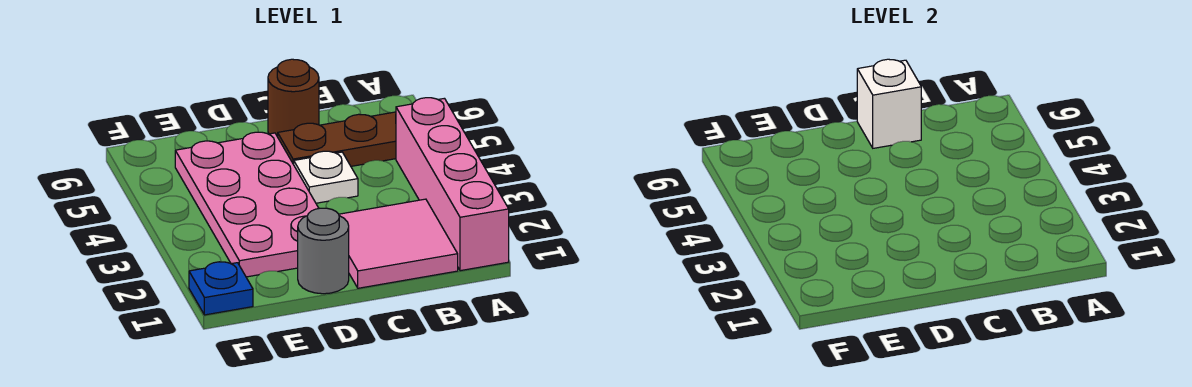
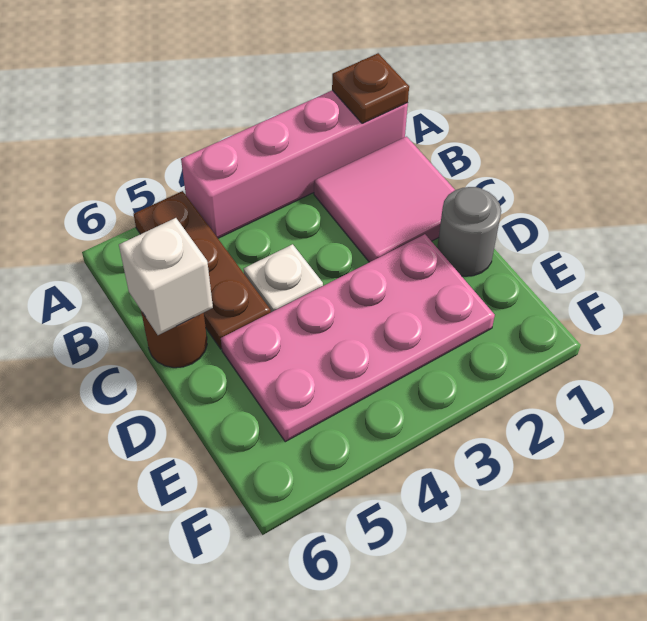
none -> brown 1x1 plate [332,53,409,123]
blue 1x1 plate [189,262,253,315] -> none

